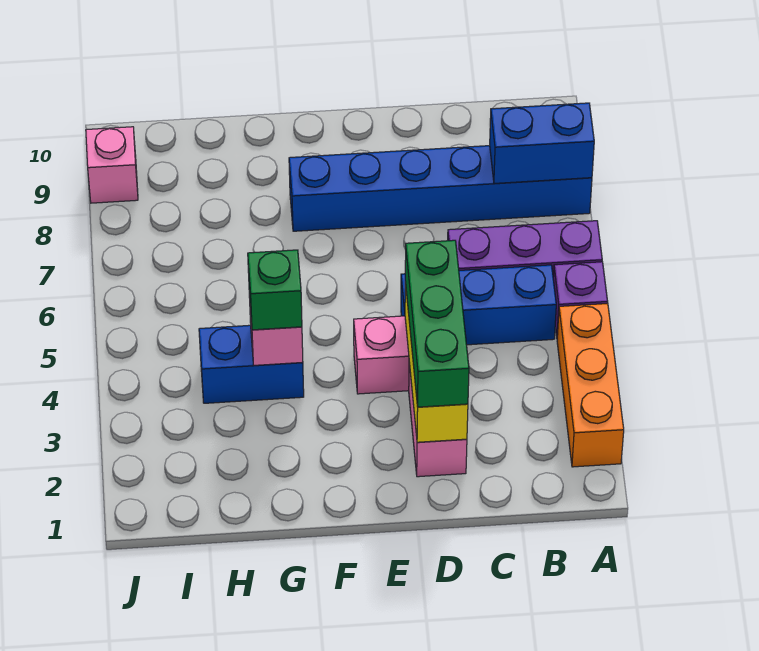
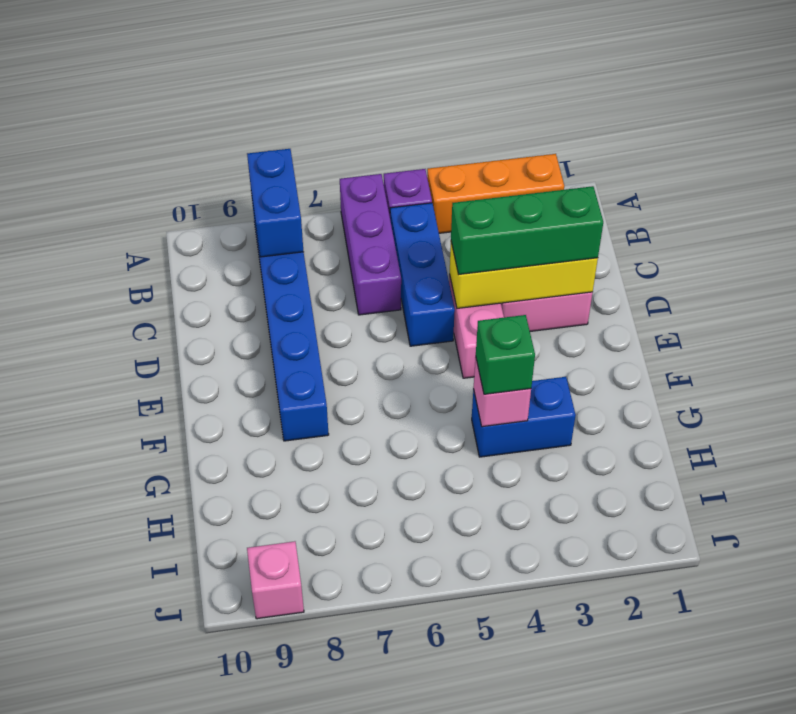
blue 1x2 brick [199,325,304,403] -> blue 1x2 brick turned to [472,377,576,457]

